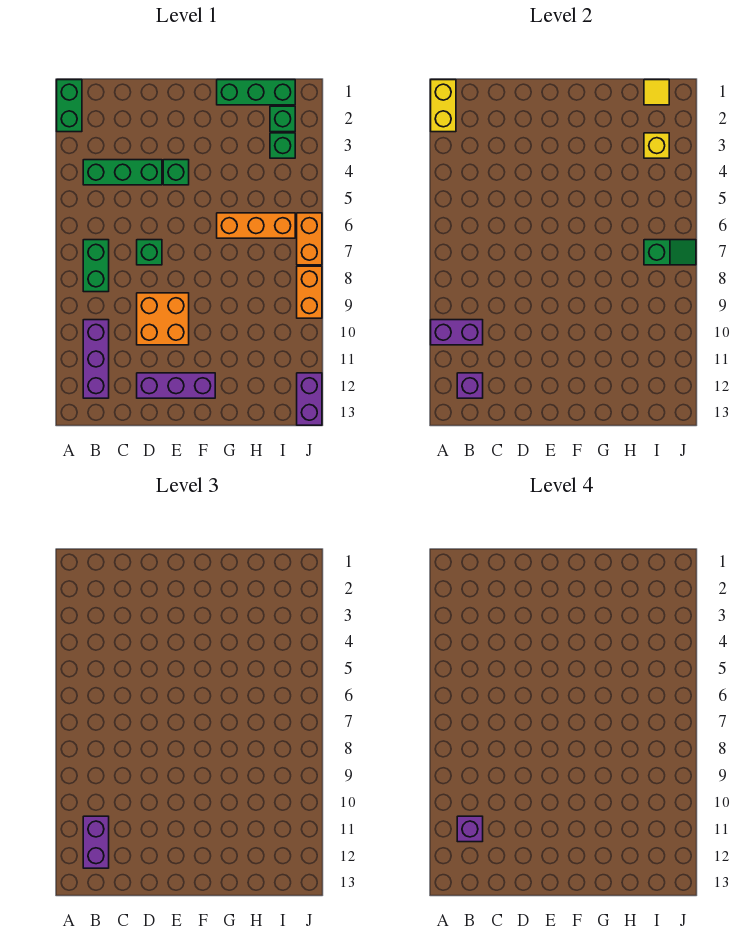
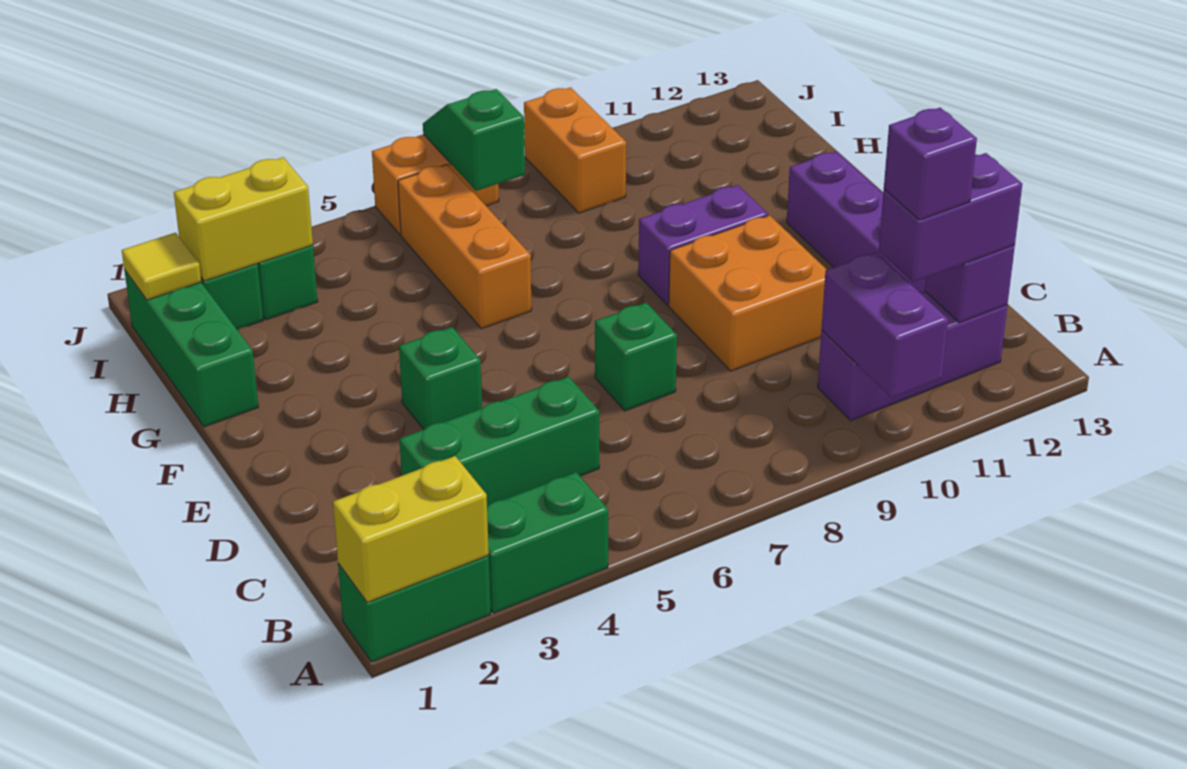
green 1x3 brick [83,160,162,185] -> green 1x3 brick turned to [399,377,599,506]
green 1x2 brick [83,240,109,292] -> green 1x2 brick moved to [487,472,608,613]
yellow 1x1 brick [644,133,669,158] -> yellow 1x2 brick [174,157,313,281]
orange 1x2 brick [297,266,322,318] -> orange 1x2 brick turned to [524,87,626,213]
purple 1x2 brick [297,373,322,425] -> purple 1x2 brick moved to [638,185,768,305]

